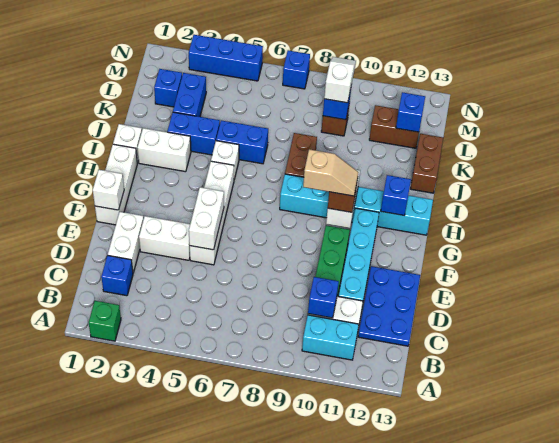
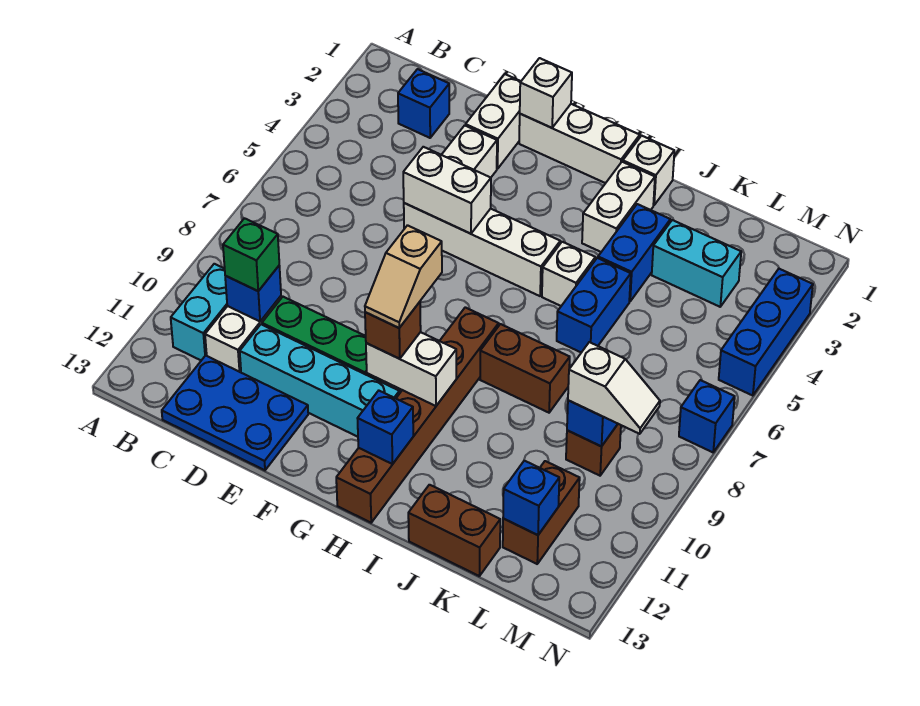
green 1x1 brick [89,301,121,341] -> green 1x1 brick moved to [223,218,279,291]
white 1x2 brick [108,212,144,273] -> white 1x2 brick turned to [466,74,521,169]
cyan 1x6 brick [280,174,433,235] -> brown 1x6 brick [336,307,499,523]
blue 1x2 brick [173,73,206,117] -> cyan 1x2 brick [652,220,741,307]
blue 1x1 brick [154,69,182,107] -> none

